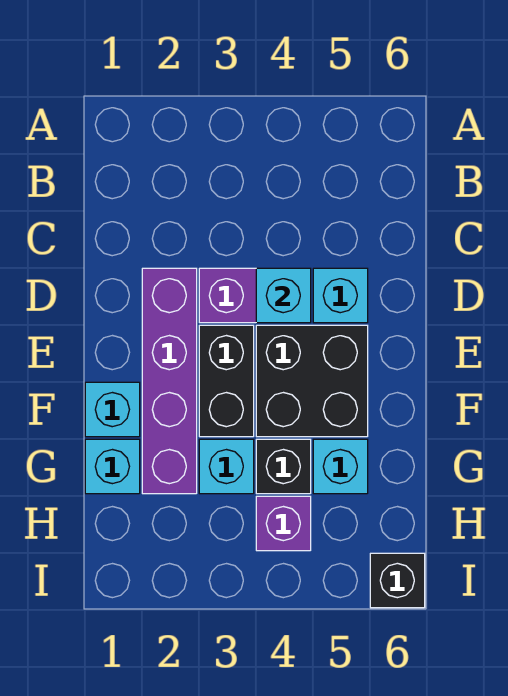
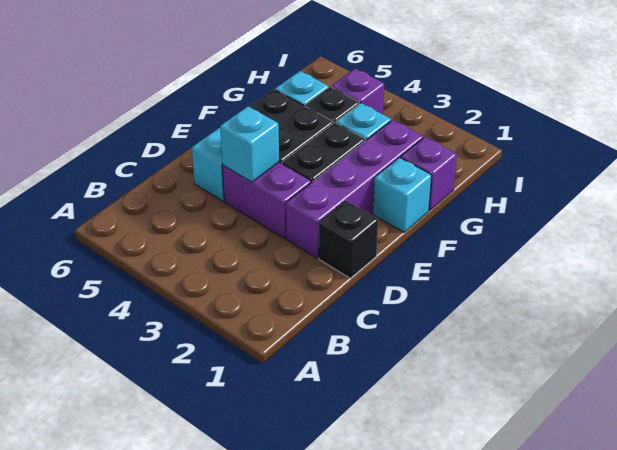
cyan 1x1 brick [85,439,140,494] -> purple 1x1 brick [401,137,457,211]
black 1x1 brick [370,553,425,608] -> black 1x1 brick moved to [319,201,378,278]

